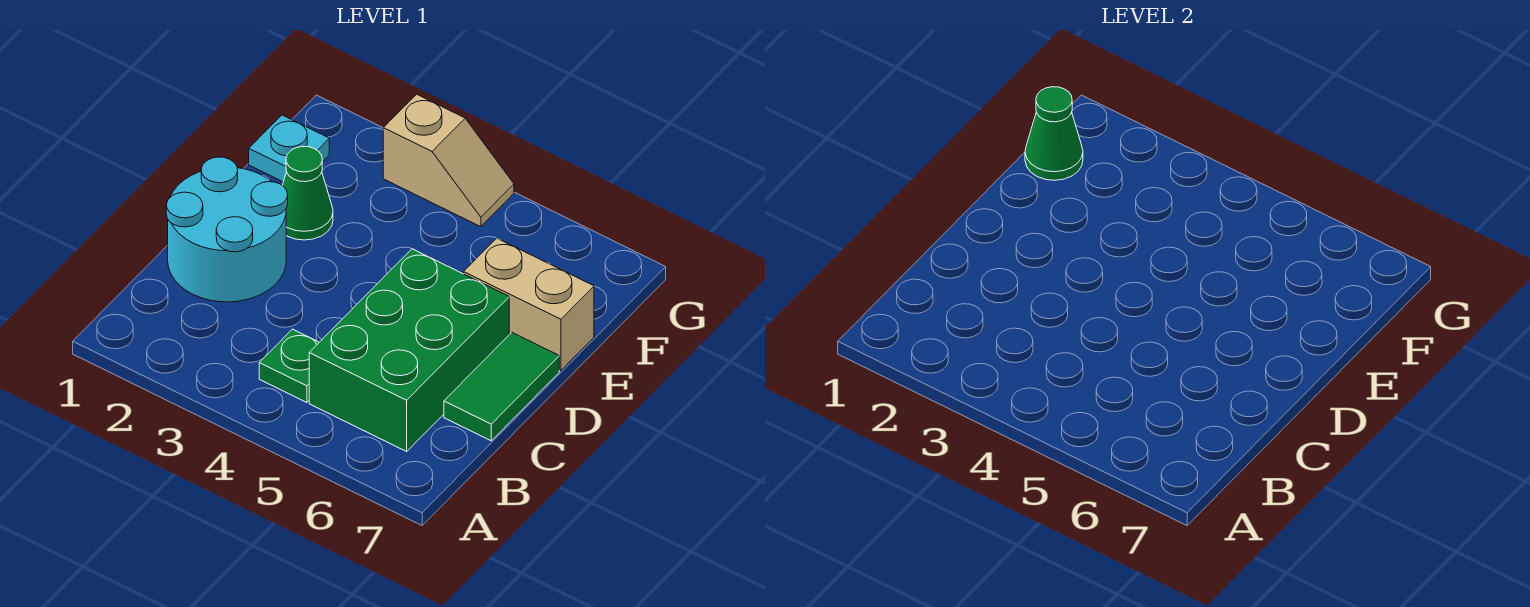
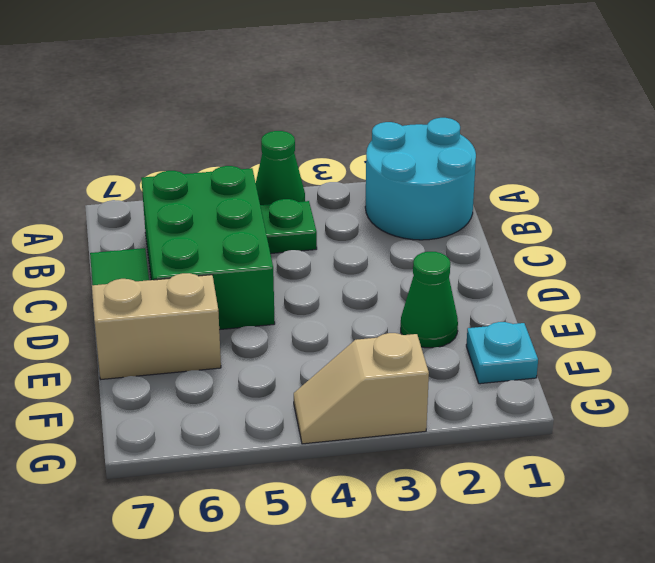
cyan 2x2 round brick [166,157,288,302] -> cyan 2x2 round brick moved to [365,118,476,240]
green 1x1 cone [1025,87,1083,180] -> green 1x1 cone moved to [256,131,305,205]

